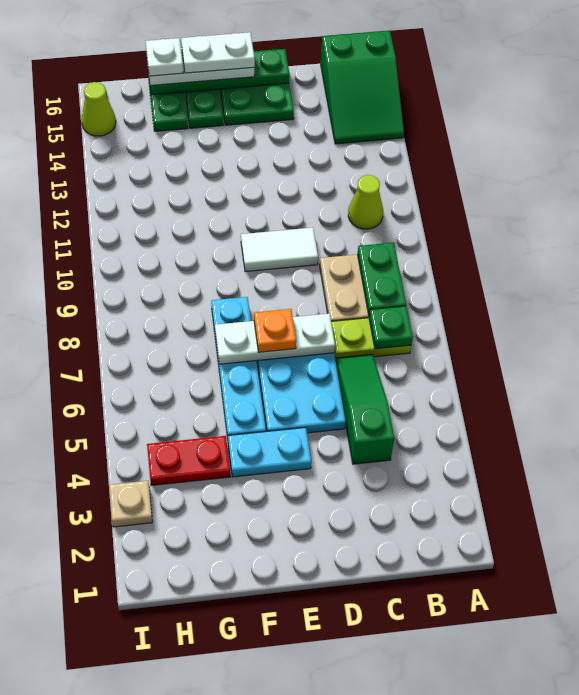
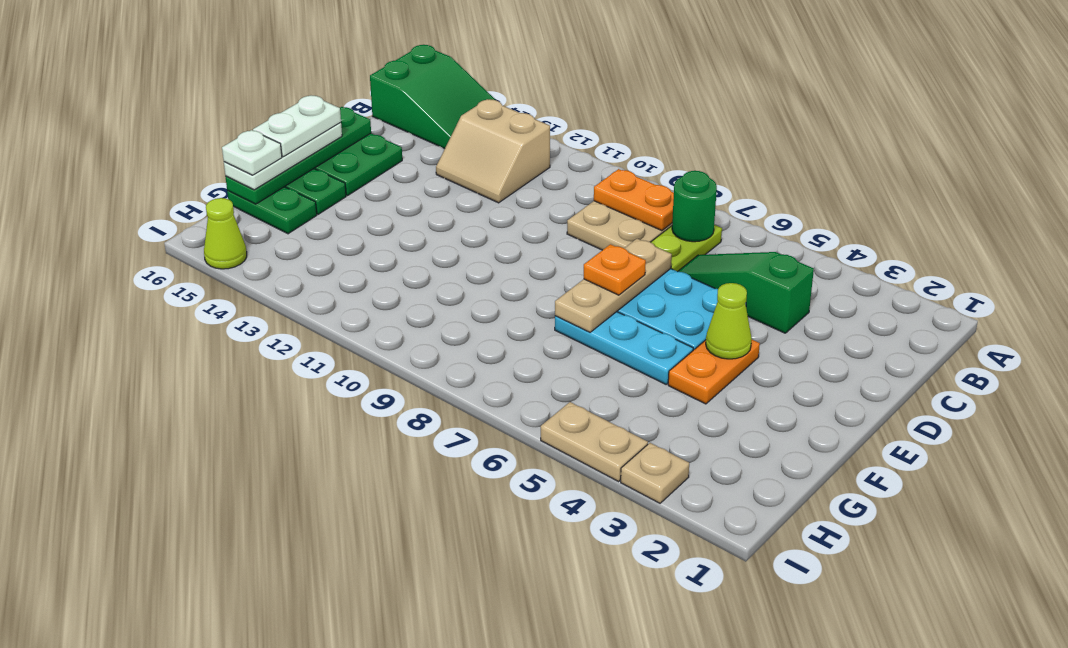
green 1x1 plate [369,306,413,349] -> green 1x1 round brick [672,171,717,242]
green 1x2 plate [358,243,406,315] -> orange 1x2 plate [594,169,674,231]
lime 1x1 cone [348,175,383,229] -> lime 1x1 cone moved to [706,283,752,359]
none -> tan 2x2 slope [436,99,550,203]
white 1x3 plate [215,313,335,364] -> tan 1x3 plate [555,239,672,332]
white 1x2 tile [241,228,318,272] -> none
cyan 1x2 plate [228,428,311,477] -> orange 1x2 plate [668,339,760,404]
cyan 1x4 plate [211,297,266,438] -> cyan 1x3 plate [555,312,693,384]
red 1x2 plate [147,436,230,485] -> none
none -> tan 1x2 plate [541,402,648,481]

